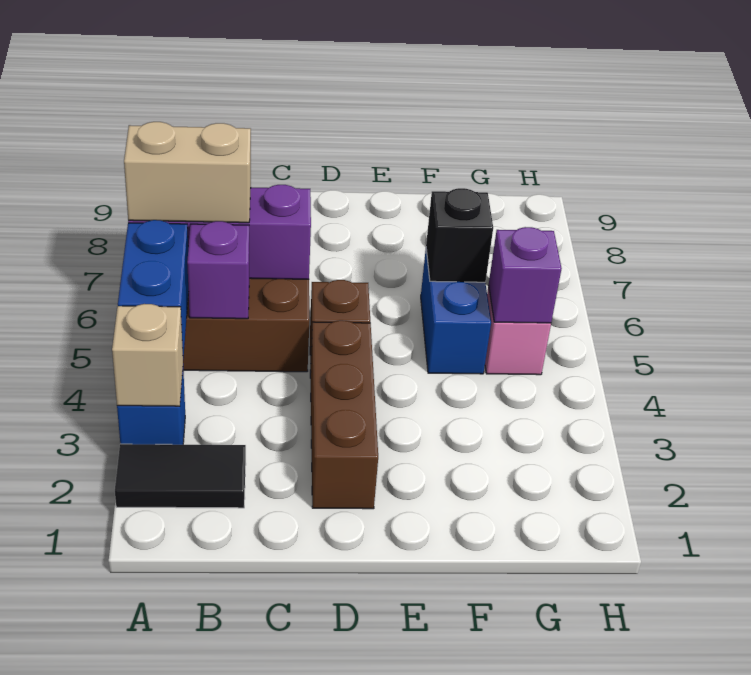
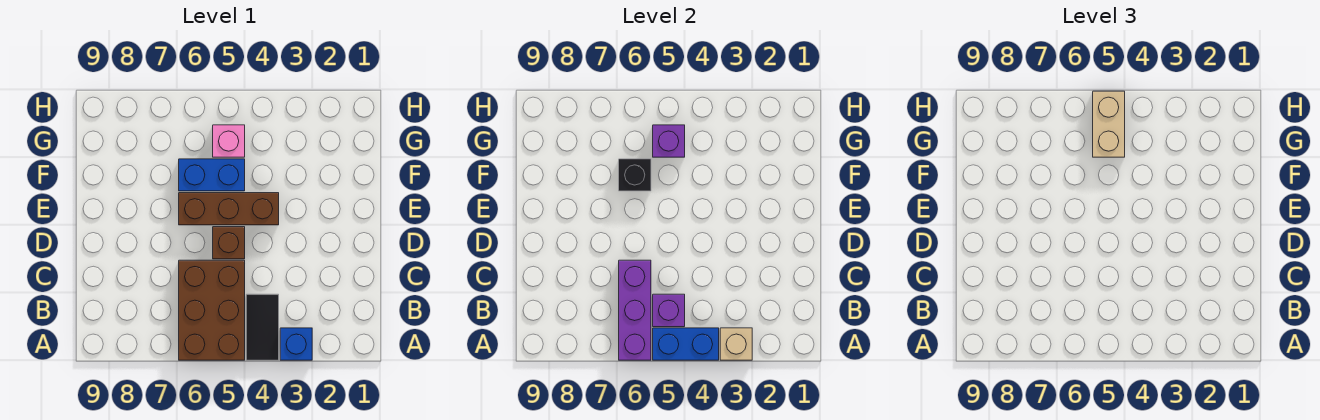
black 1x2 tile [115,444,246,508] -> black 1x2 tile moved to [246,294,279,360]
tan 1x2 brick [124,122,251,223] -> tan 1x2 brick moved to [1093,91,1125,157]
brown 1x3 brick [310,320,378,509] -> brown 1x3 brick moved to [179,193,279,225]

